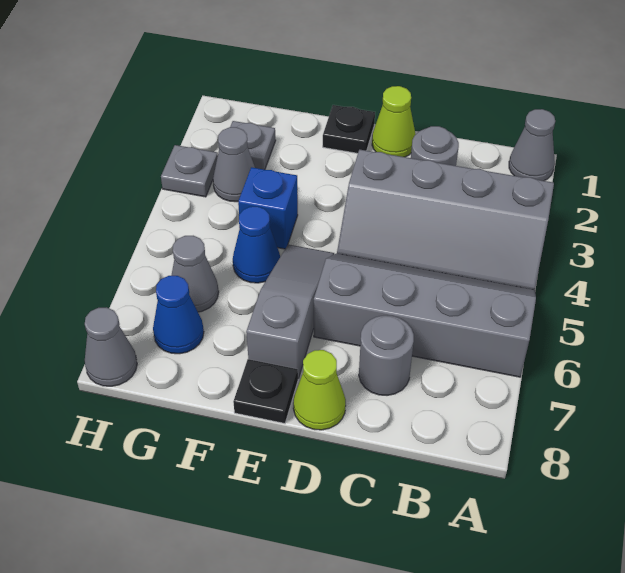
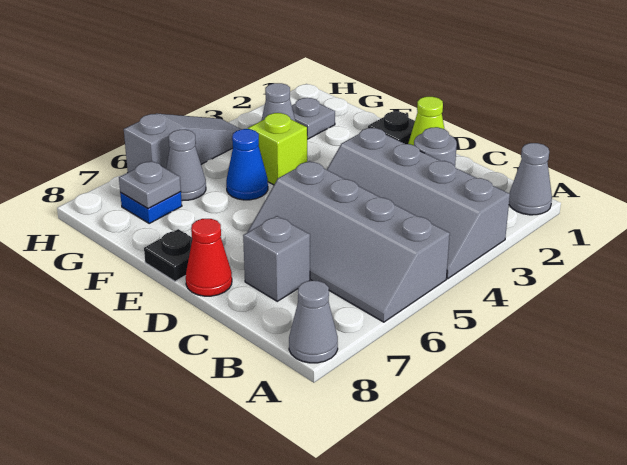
grey 2x4 slope [314,253,536,377] -> grey 2x4 slope turned to [247,161,450,322]
grey 1x1 round brick [359,315,414,395] -> grey 1x1 brick [243,216,310,301]
lime 1x1 cone [293,350,346,430] -> red 1x1 cone [186,219,232,296]
grey 1x3 slope [246,245,334,378] -> grey 1x3 slope moved to [124,113,241,172]
blue 1x1 brick [238,167,298,249] -> lime 1x1 brick [248,113,307,185]
blue 1x1 cone [153,276,204,354] -> blue 1x1 plate [120,192,182,223]
grey 1x1 plate [161,145,218,197] -> grey 1x1 plate moved to [119,161,181,208]
grey 1x1 cone [85,307,137,386] -> grey 1x1 cone moved to [289,281,338,363]

